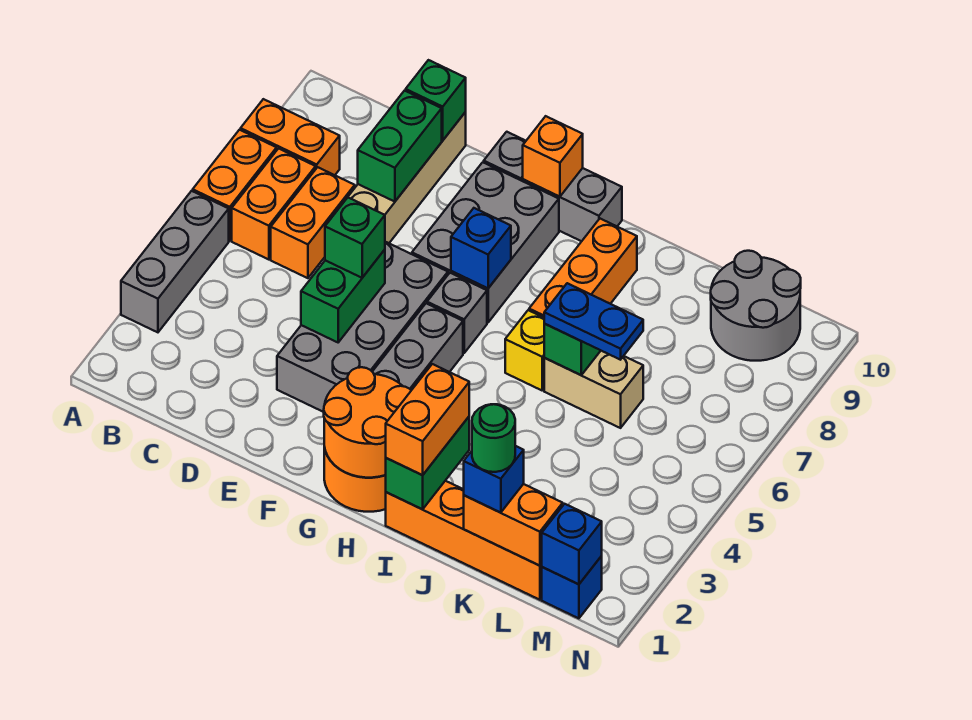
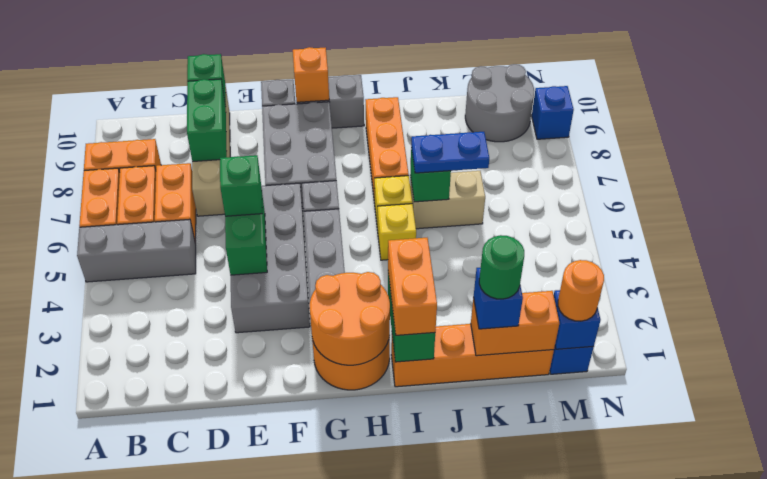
grey 1x3 brick [121,191,229,332] -> grey 1x3 brick turned to [77,219,196,282]
blue 1x1 brick [451,208,511,288] -> blue 1x1 brick moved to [532,86,574,139]
none -> yellow 1x1 brick [378,204,416,260]
none -> orange 1x1 round brick [558,260,604,321]

